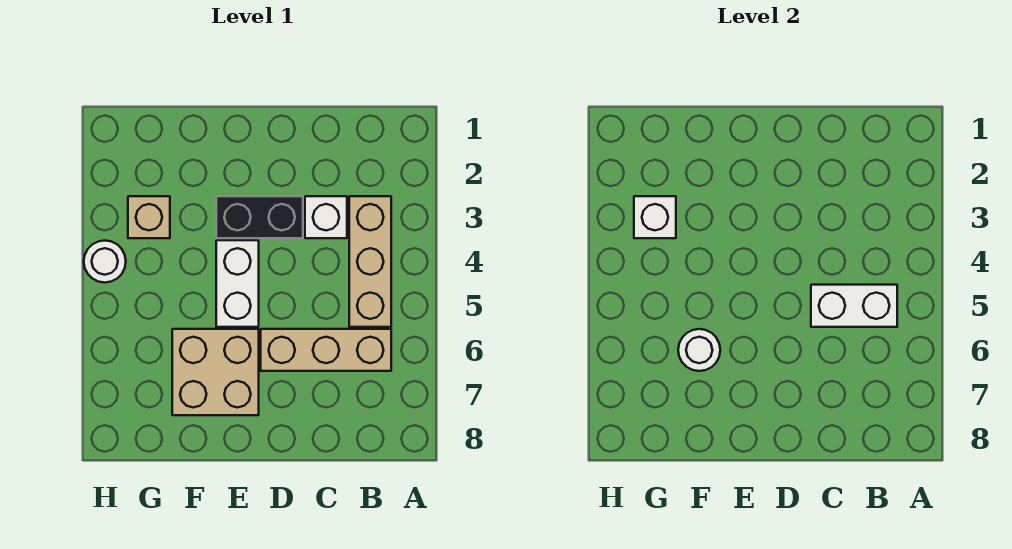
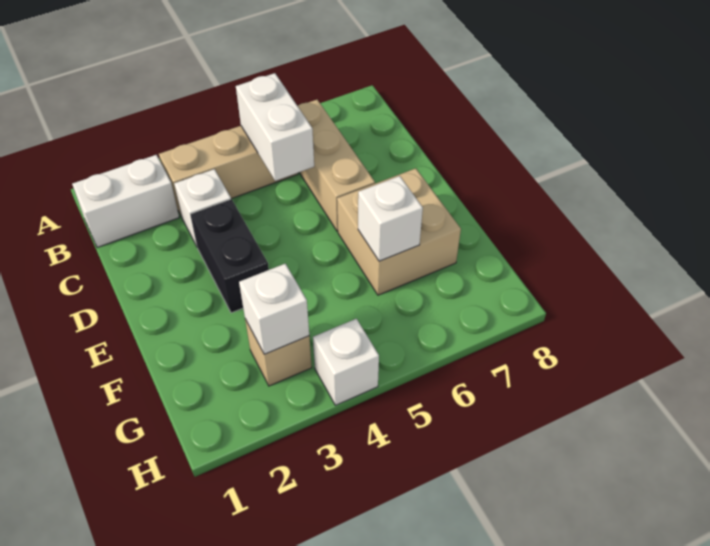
white 1x2 brick [216,240,259,327] -> white 1x2 brick moved to [72,155,179,248]
white 1x1 round brick [678,329,720,371] -> white 1x1 brick [358,176,423,261]
white 1x1 round brick [84,241,126,283] -> white 1x1 brick [313,319,379,405]

